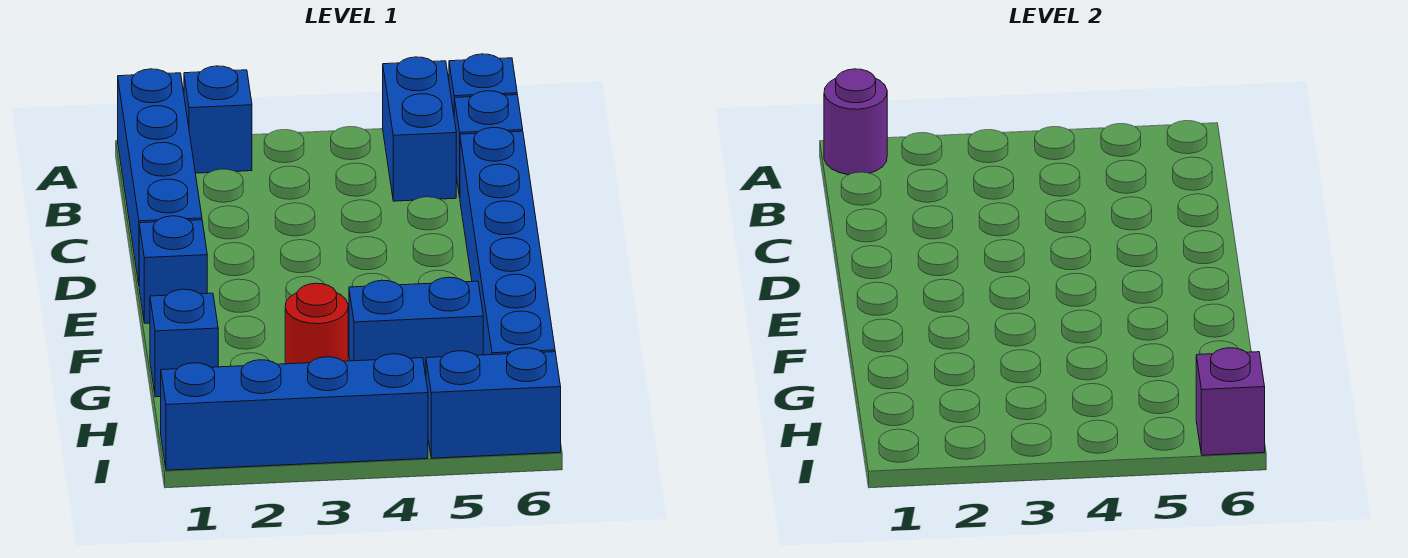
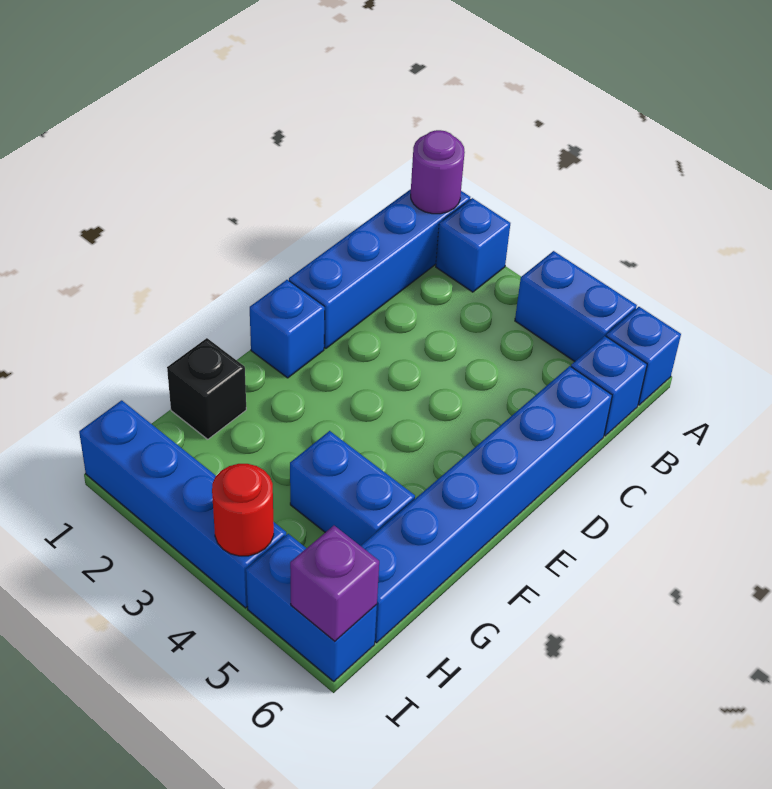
blue 1x2 brick [383,57,456,201] -> blue 1x2 brick turned to [515,251,637,361]
blue 1x1 brick [150,289,218,397] -> black 1x1 brick [167,338,246,439]
red 1x1 round brick [285,283,348,364] -> red 1x1 round brick moved to [212,464,274,556]

